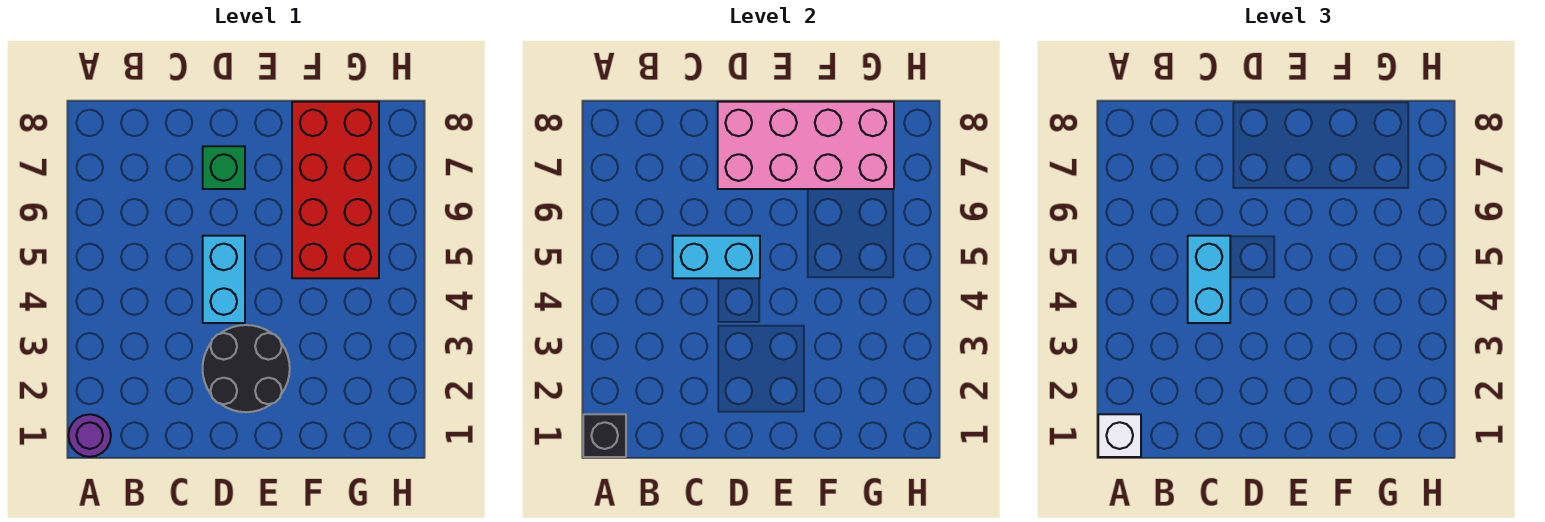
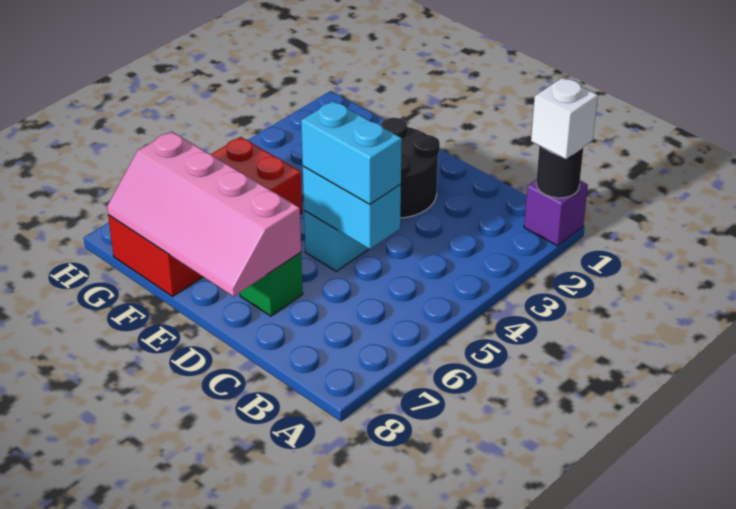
purple 1x1 round brick [68,414,111,457] -> purple 1x1 brick [524,179,588,246]
black 1x1 brick [583,414,626,457] -> black 1x1 round brick [536,146,583,198]
cyan 1x2 brick [1188,236,1230,323] -> cyan 1x2 brick turned to [301,101,402,204]
pink 2x4 brick [718,102,894,189] -> pink 2x4 slope [107,131,301,297]

